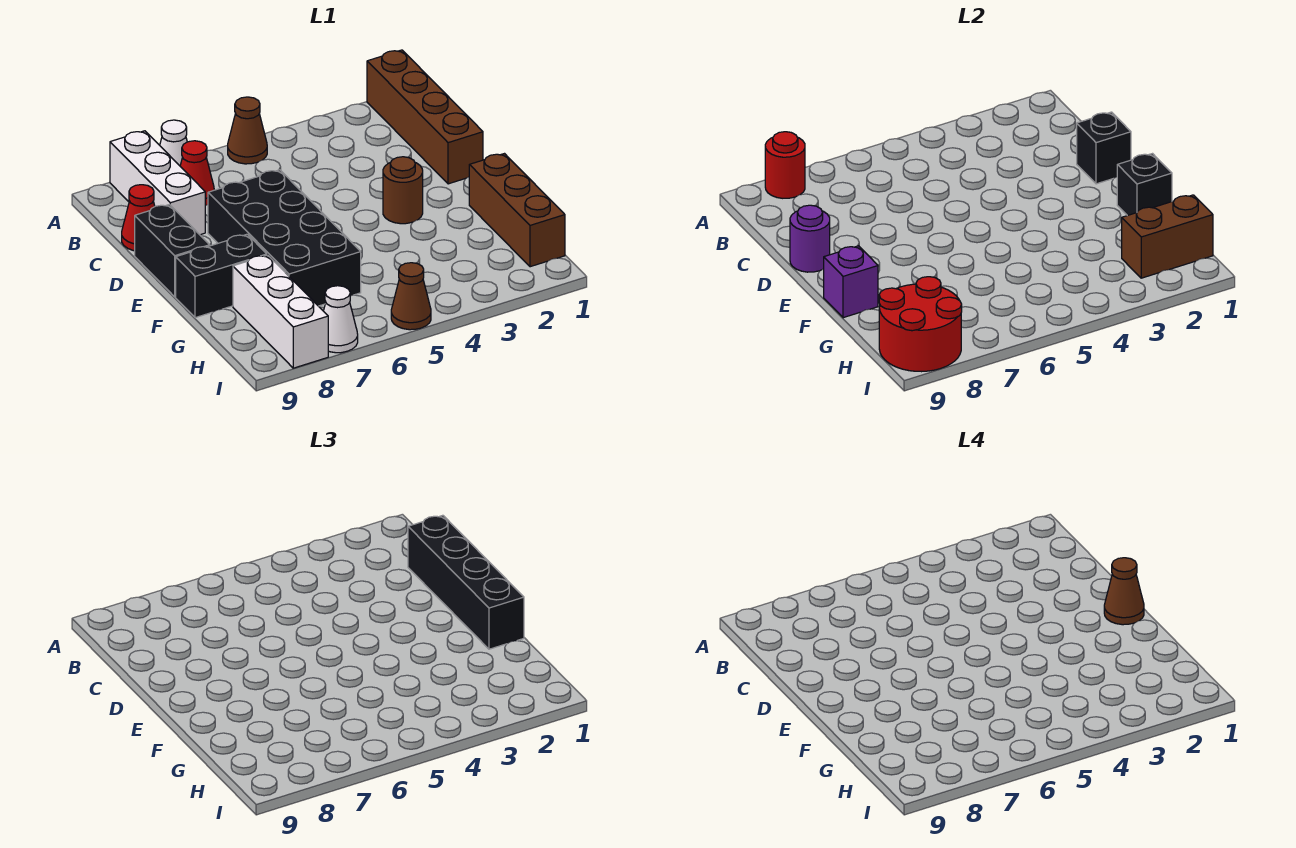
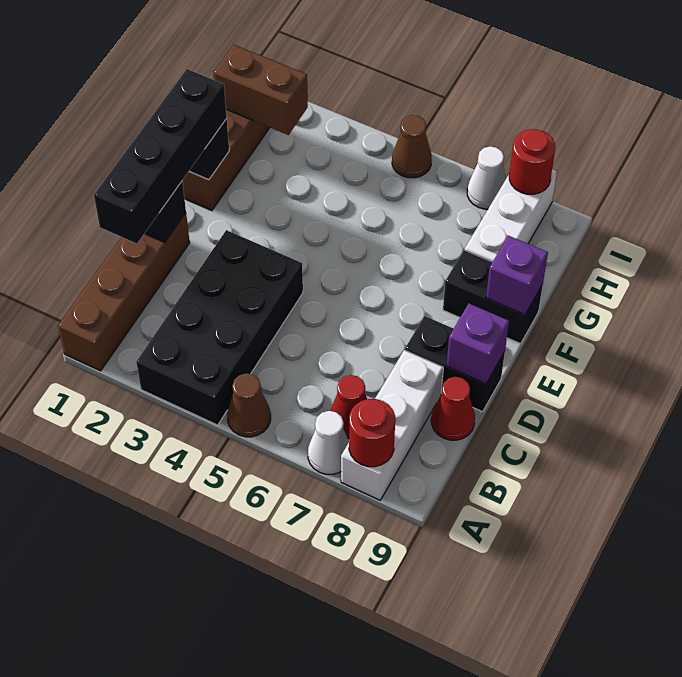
black 2x4 brick [208,170,361,306] -> black 2x4 brick moved to [136,230,303,425]
black 1x2 brick [135,205,210,297] -> black 1x2 brick turned to [405,316,505,412]
purple 1x1 round brick [790,205,830,272] -> purple 1x1 brick [446,304,509,384]
brown 1x1 cone [1104,558,1144,625] -> none
brown 1x1 round brick [383,157,423,224] -> none
red 2x2 round brick [879,277,962,372] -> red 1x1 round brick [509,129,555,194]

